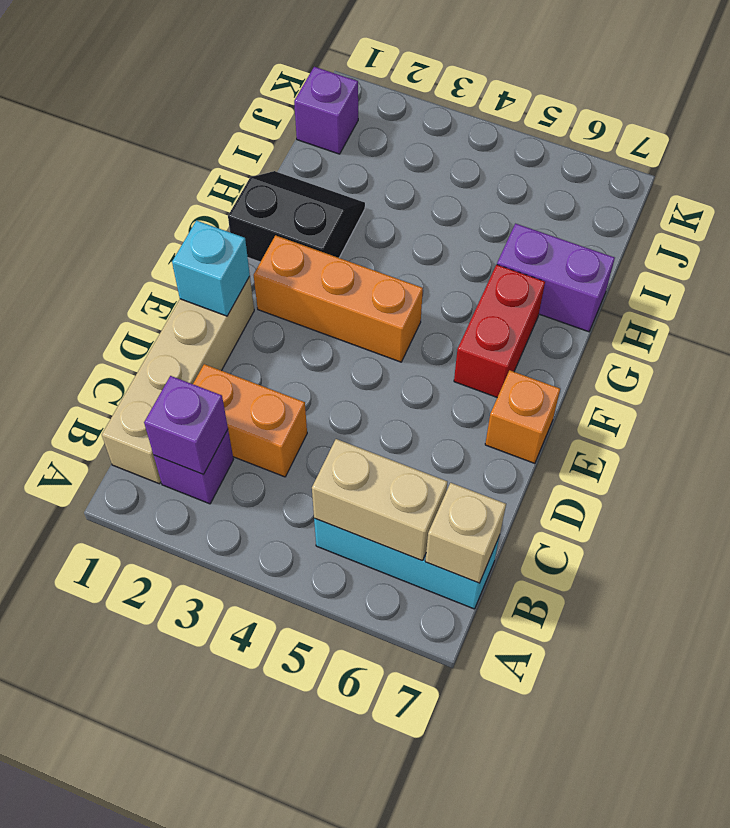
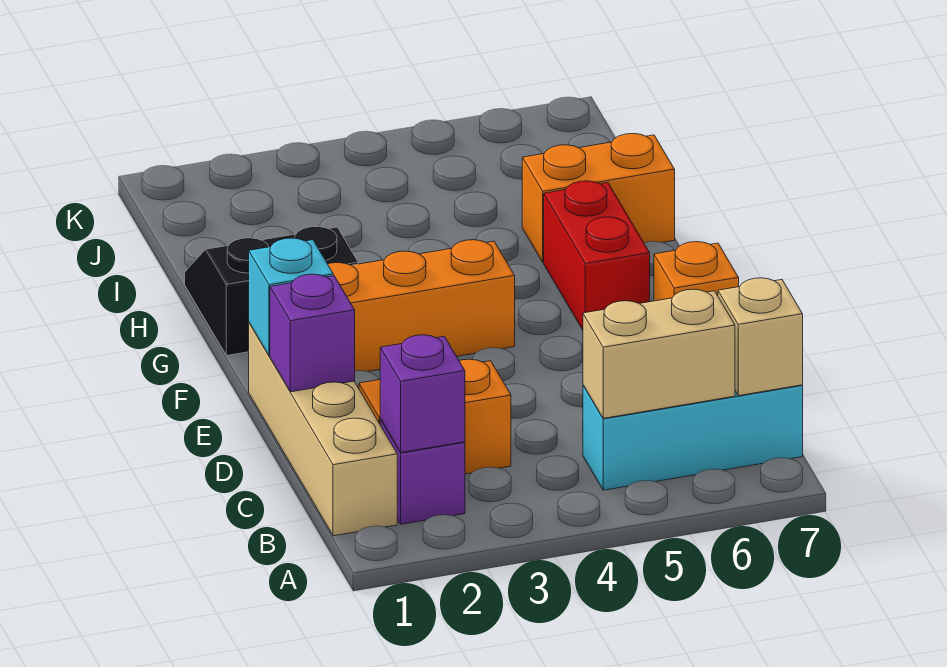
purple 1x2 brick [497,224,615,332] -> orange 1x2 brick [522,134,675,262]
purple 1x1 brick [294,67,358,154] -> purple 1x1 brick moved to [270,274,355,392]

